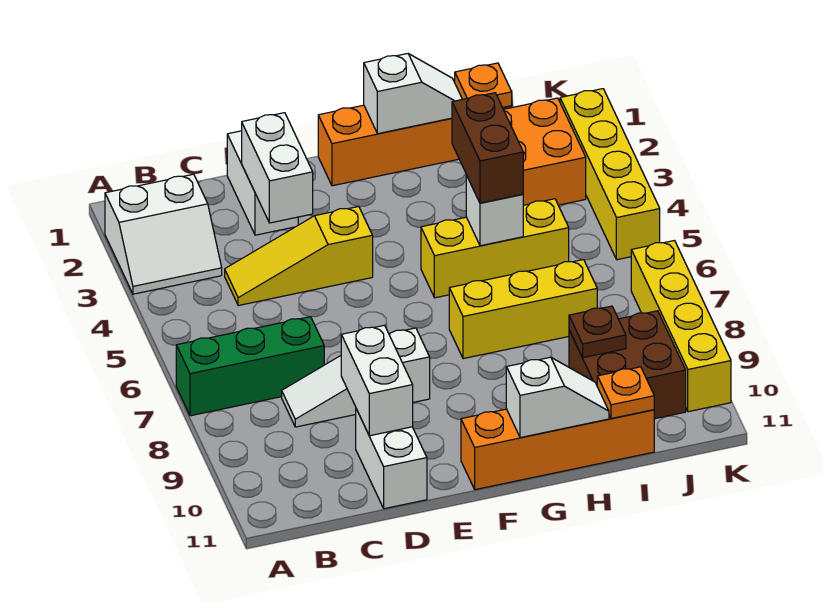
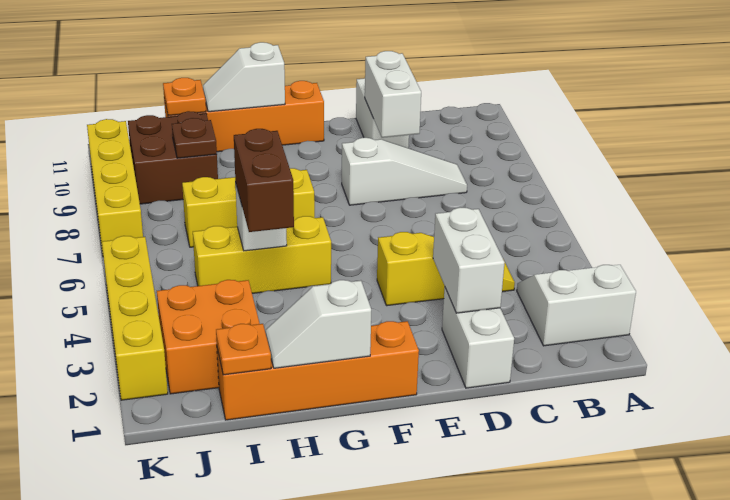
green 1x3 brick [176,317,324,416] -> none

